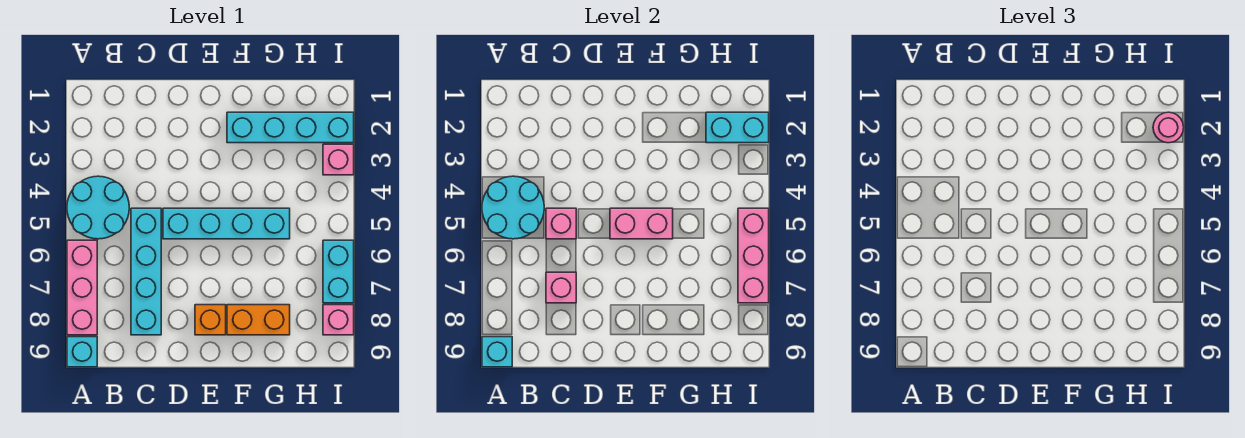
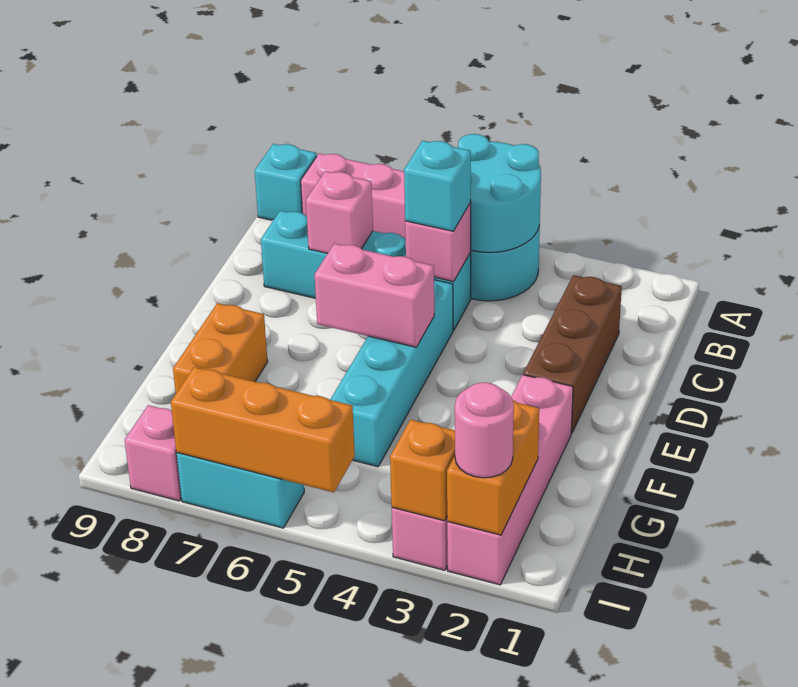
cyan 1x1 brick [482,337,512,367] -> cyan 1x1 brick moved to [404,141,471,231]
none -> brown 1x3 brick [523,275,622,433]
pink 1x2 brick [610,208,673,239] -> pink 1x2 brick turned to [315,243,434,347]
orange 1x1 brick [195,305,226,335] -> orange 1x1 brick moved to [390,420,455,521]
cyan 1x4 brick [227,112,354,143] -> pink 1x4 brick [447,375,573,585]
cyan 1x2 brick [706,112,769,143] -> orange 1x2 brick [447,400,539,535]
pink 1x3 brick [738,208,769,303] -> orange 1x3 brick [171,367,355,492]

